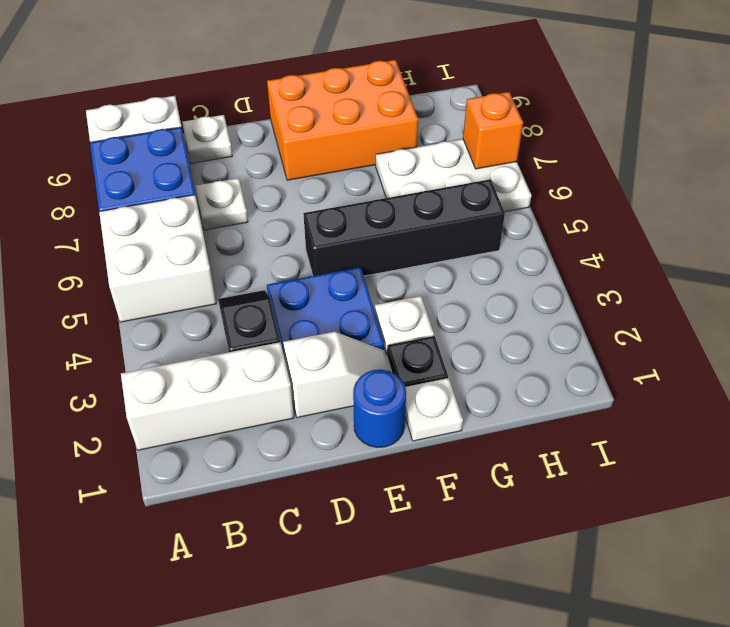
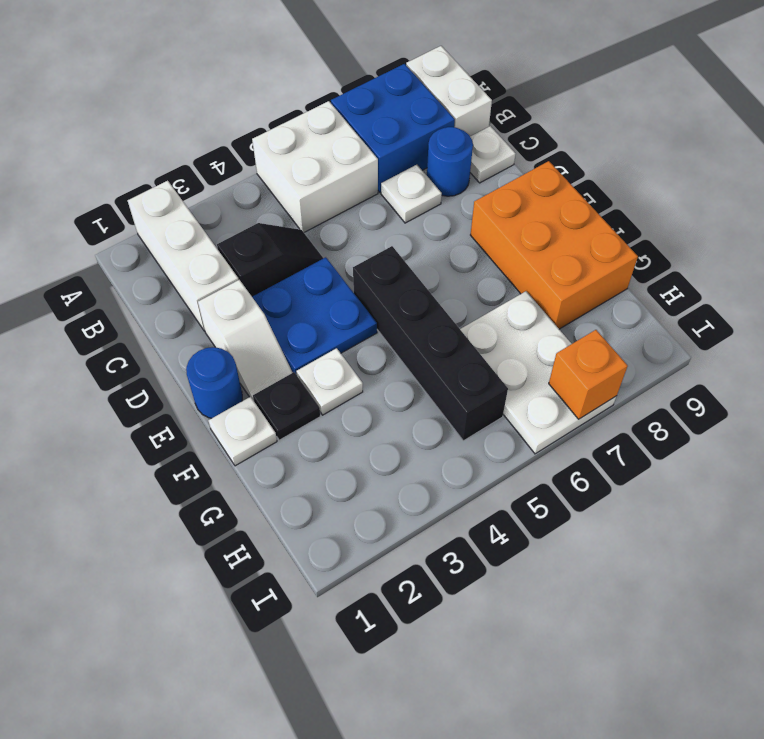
none -> blue 1x1 round brick [427,127,473,196]

